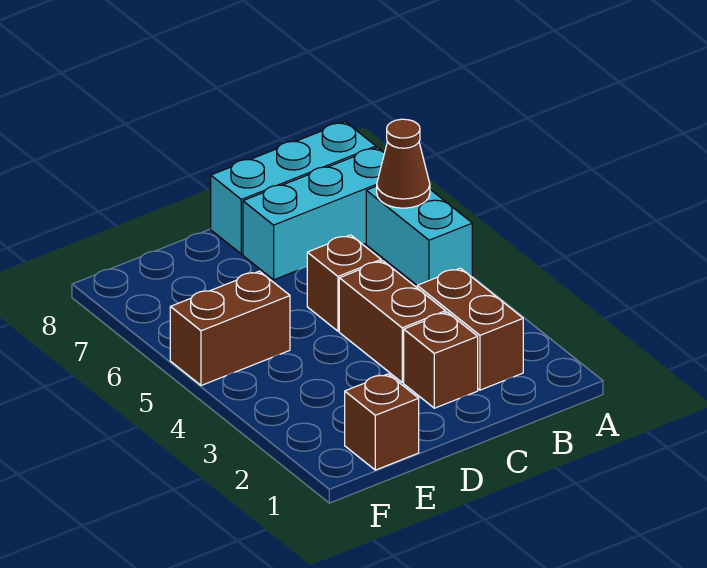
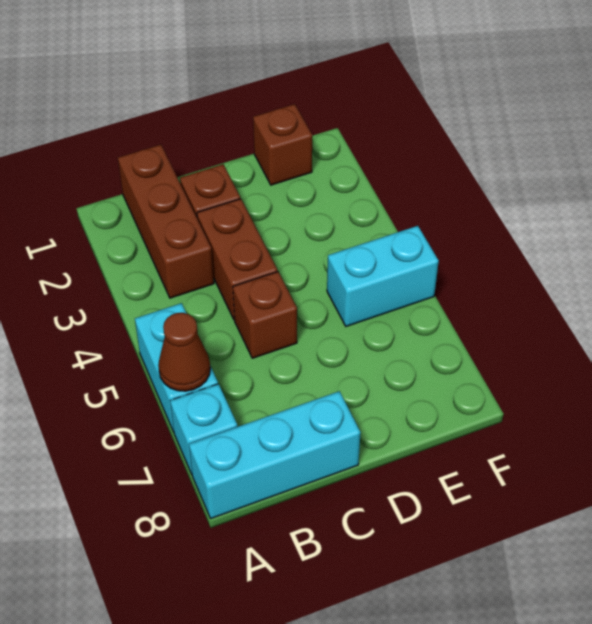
cyan 1x3 brick [243,147,384,280] -> cyan 1x1 brick [170,384,237,474]
brown 1x2 brick [417,268,523,390] -> brown 1x3 brick [118,145,214,298]
brown 1x2 brick [170,271,290,386] -> cyan 1x2 brick [327,226,439,326]

